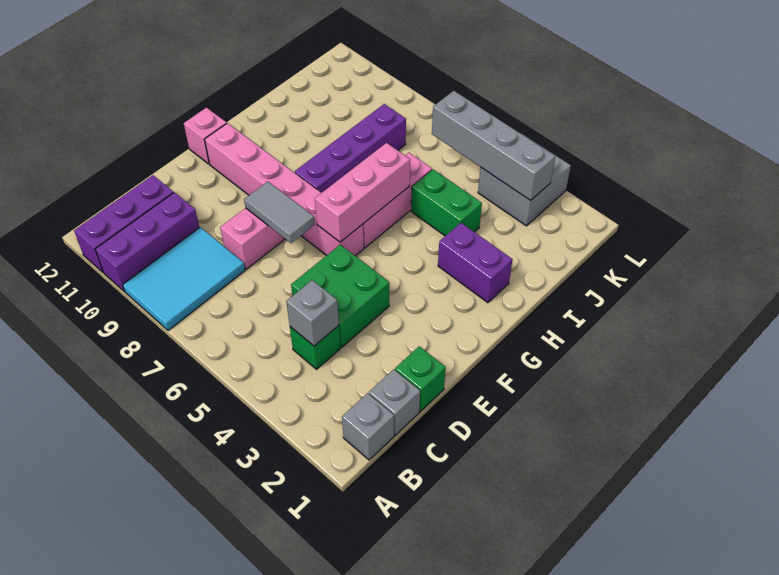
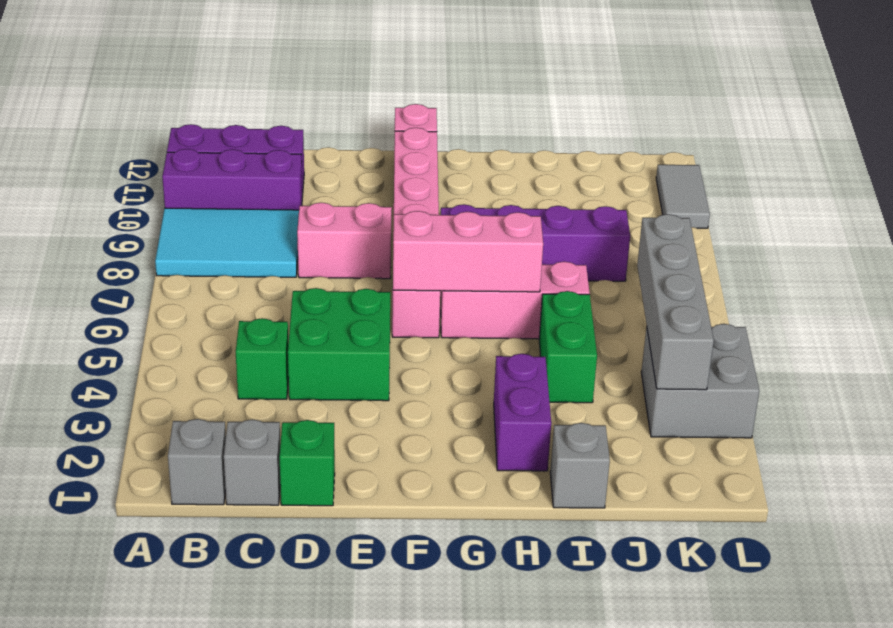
grey 1x1 brick [286,280,339,346] -> grey 1x1 brick moved to [550,423,610,508]
grey 1x2 tile [244,182,315,243] -> grey 1x2 tile moved to [656,165,710,228]

